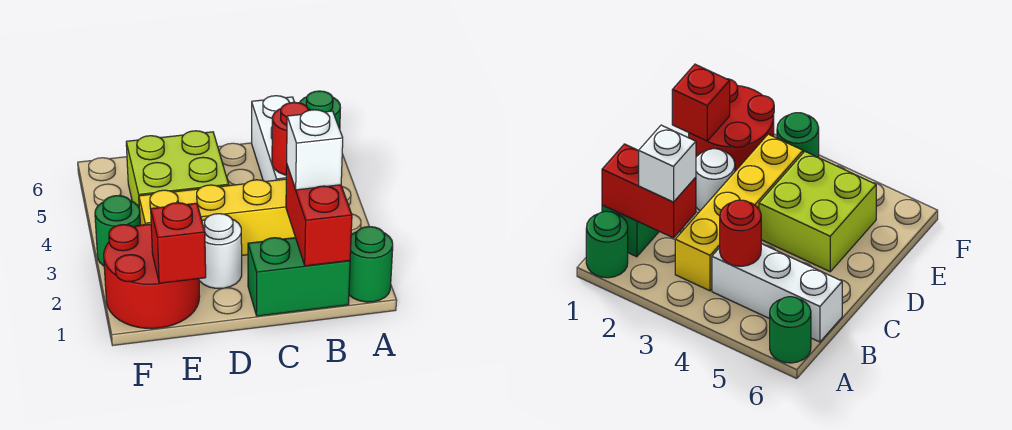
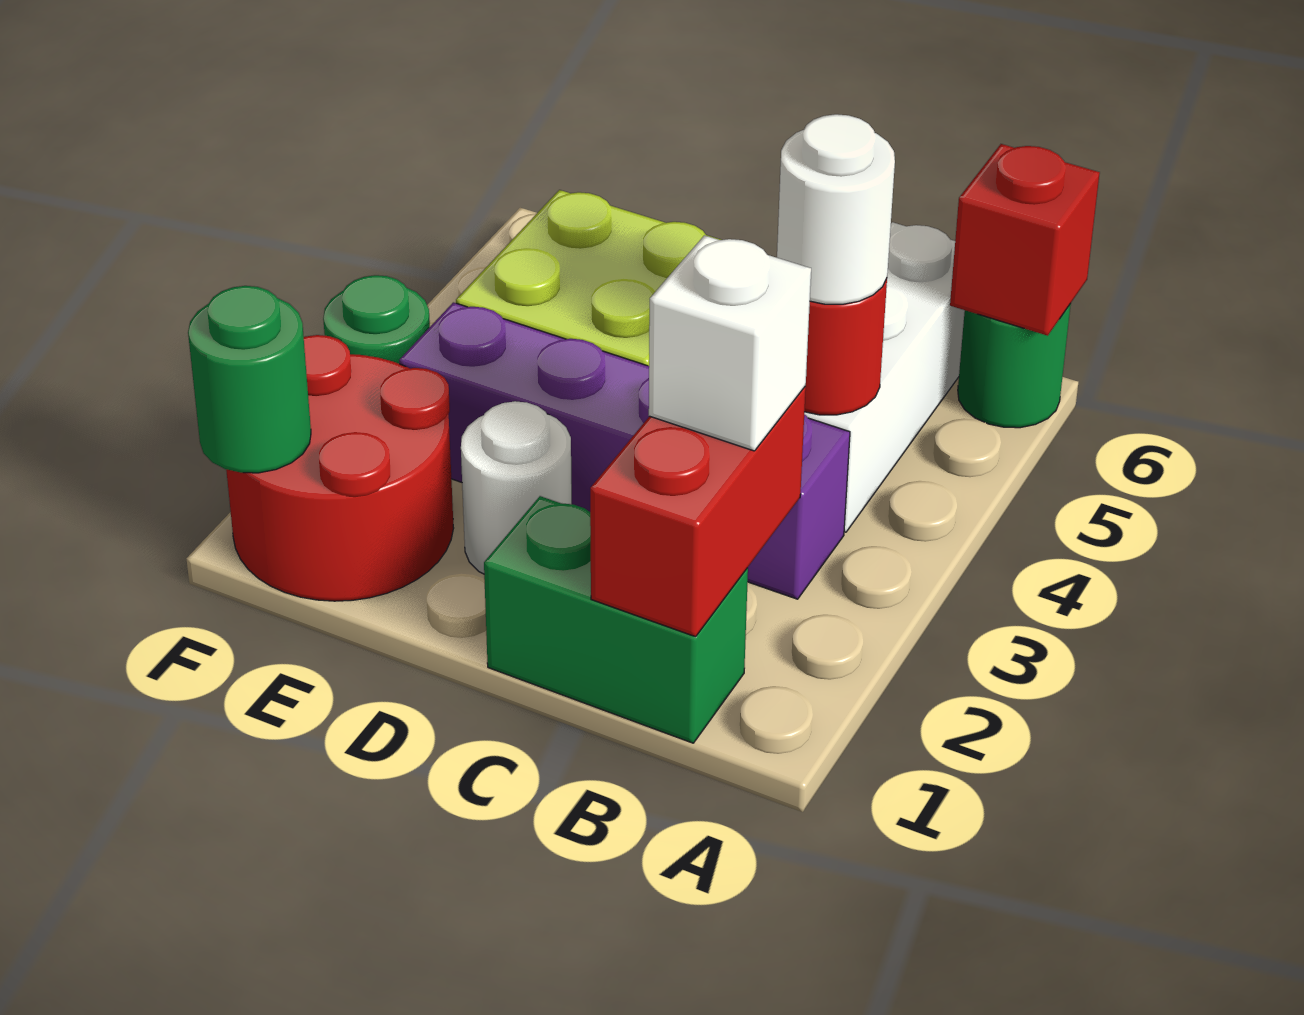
green 1x1 round brick [349,227,393,302] -> green 1x1 round brick moved to [188,286,311,473]
yellow 1x4 brick [139,179,295,255] -> purple 1x4 brick [399,302,850,599]
none -> white 1x1 round brick [777,114,895,304]
red 1x1 brick [151,203,206,283] -> red 1x1 brick moved to [950,144,1100,336]

